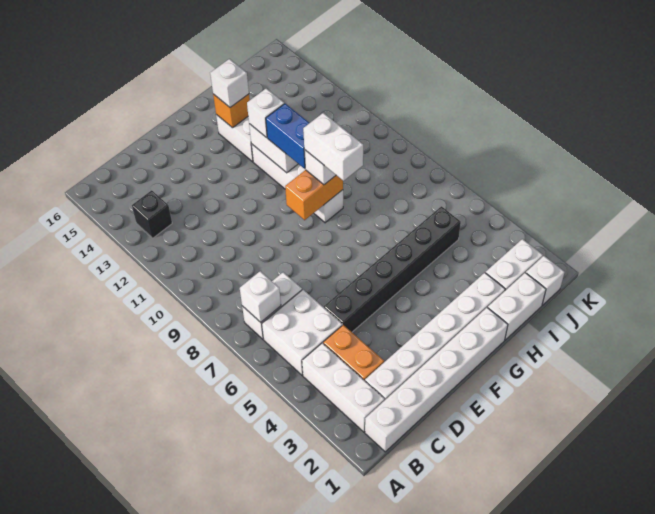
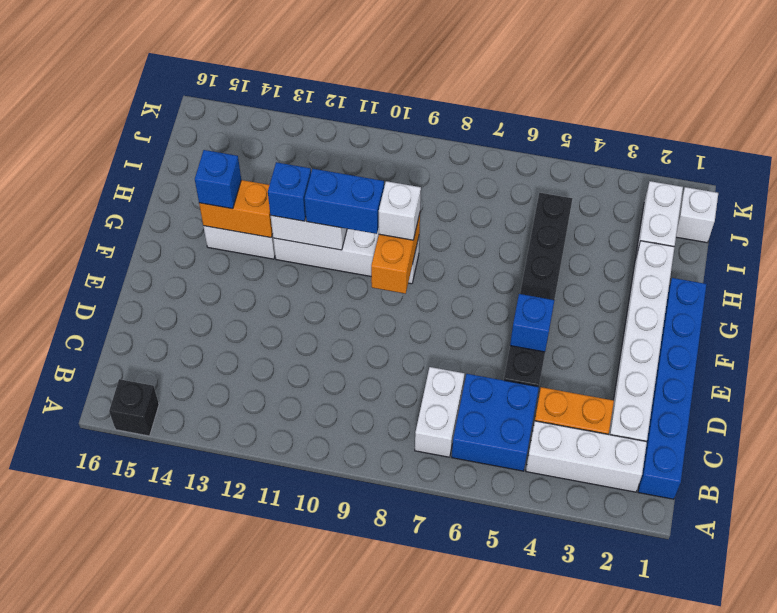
white 1x6 brick [365,308,508,452] -> blue 1x6 brick [638,278,707,499]
white 2x2 brick [262,290,342,375] -> blue 2x2 brick [452,374,539,471]
white 1x1 brick [240,271,281,322] -> none
black 1x1 brick [132,190,172,238] -> black 1x1 brick moved to [109,379,159,436]
none -> blue 1x1 brick [510,294,554,352]
white 1x2 brick [303,113,363,181] -> none
white 1x1 brick [247,88,284,138] -> blue 1x1 brick [268,162,311,221]
orange 1x1 brick [213,94,250,128] -> orange 1x2 brick [199,180,273,238]
white 1x1 brick [210,59,249,107] -> blue 1x1 brick [195,150,241,209]
white 1x2 brick [488,273,546,340] -> none

